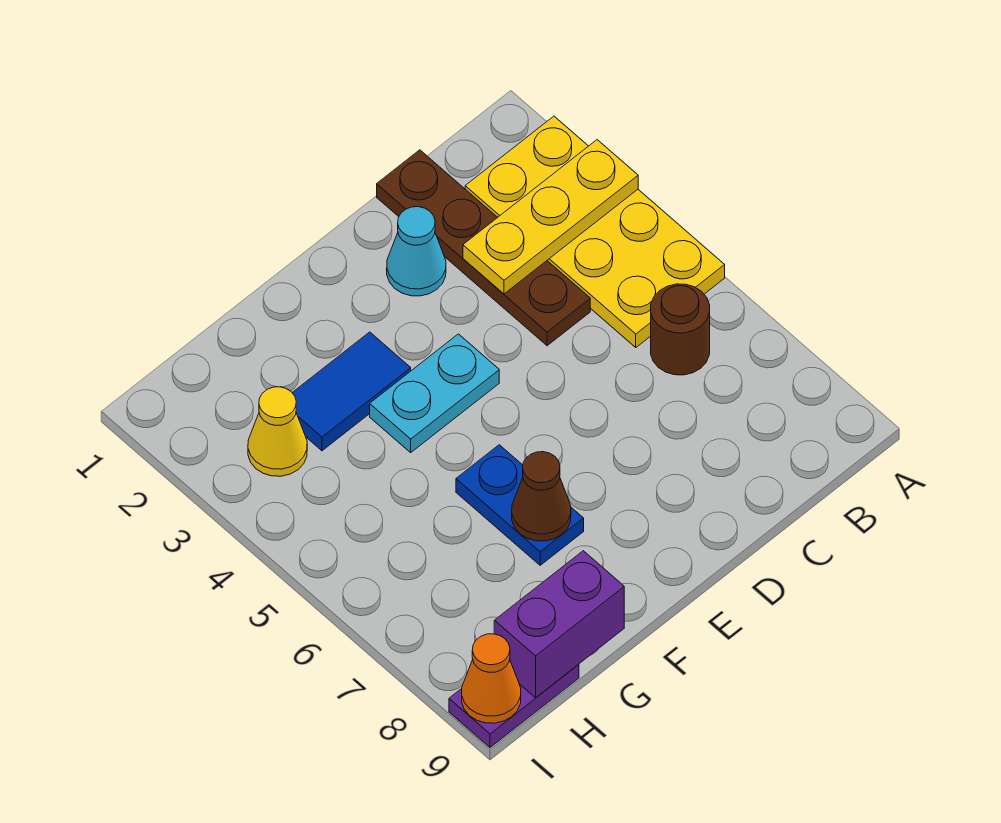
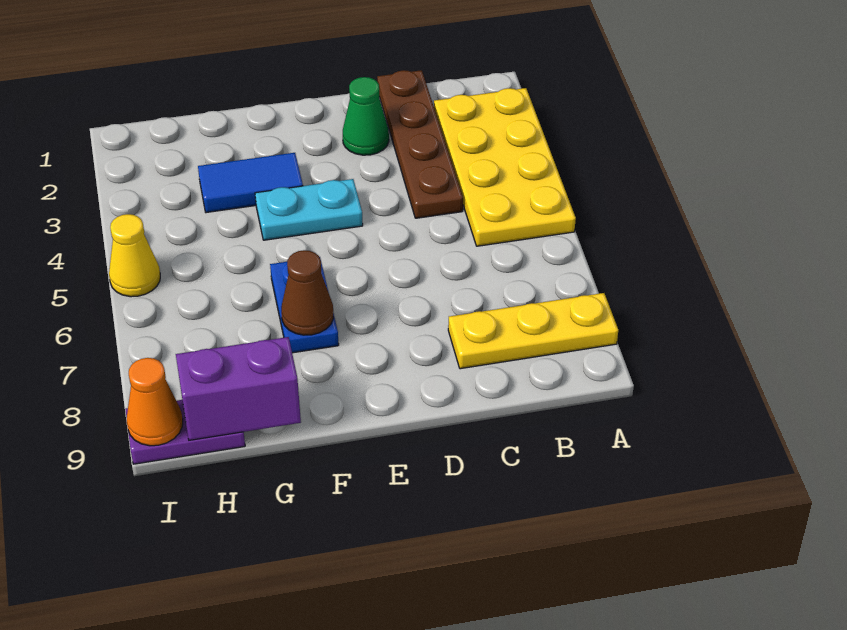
yellow 1x3 plate [463,140,638,294] -> yellow 1x3 plate moved to [448,293,618,369]
brown 1x1 round brick [651,284,710,375] -> none
cyan 1x1 cone [387,207,446,296] -> green 1x1 cone [343,77,389,155]
yellow 1x1 cone [248,387,307,476] -> yellow 1x1 cone moved to [109,214,160,297]

